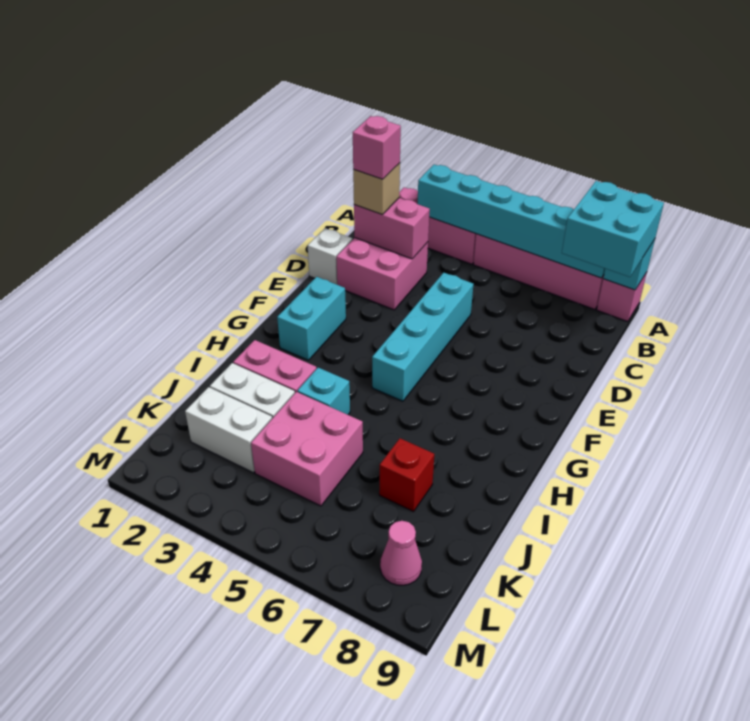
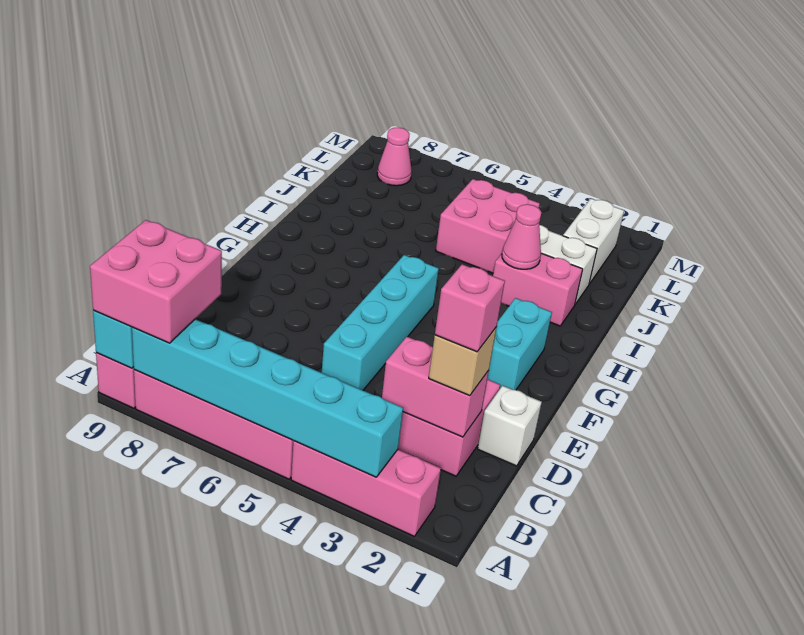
cyan 2x2 brick [562,181,664,277] -> pink 2x2 brick [90,220,222,343]
none -> pink 1x1 cone [502,204,542,269]
cyan 1x1 brick [297,368,350,415] -> none
red 1x1 brick [379,438,434,512] -> none
white 1x2 brick [185,387,272,473] -> white 1x2 brick turned to [563,199,624,284]

